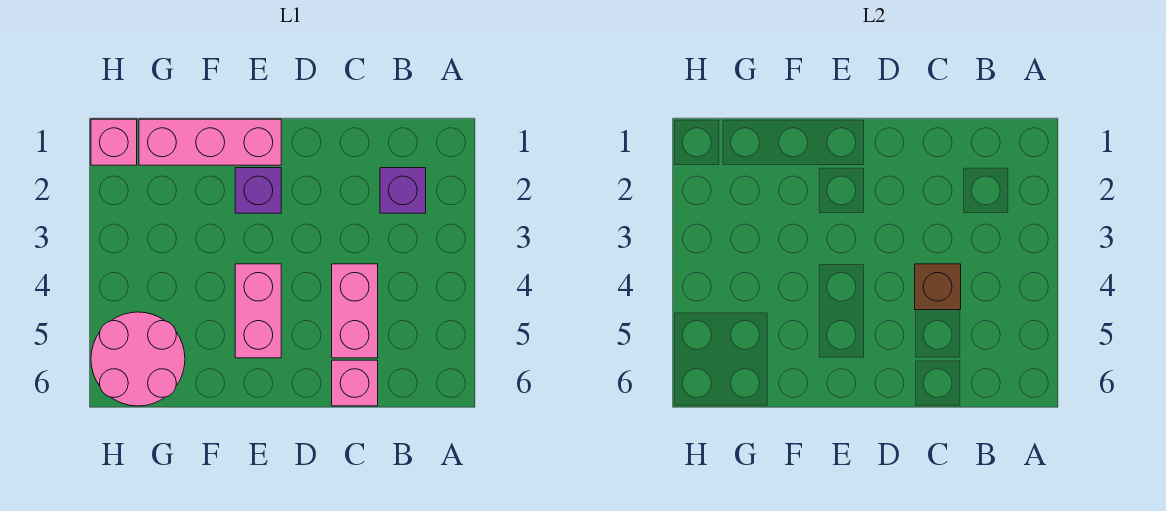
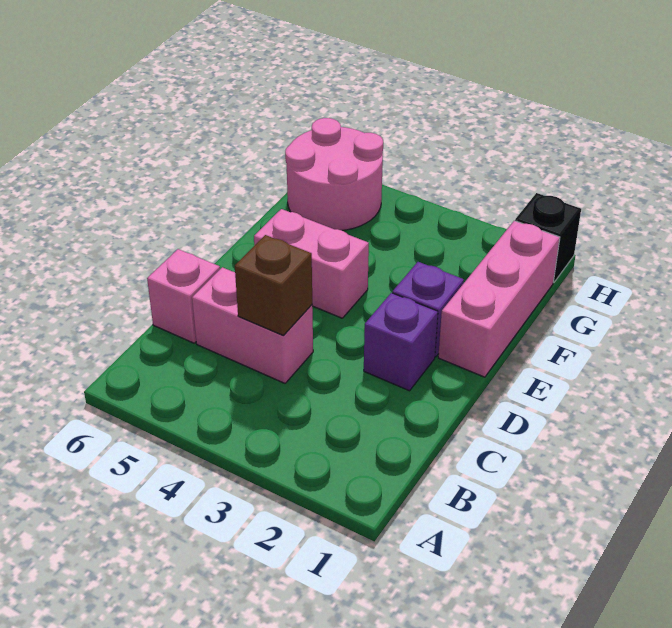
purple 1x1 brick [380,168,426,213] -> purple 1x1 brick moved to [364,293,438,391]
pink 1x1 brick [91,119,137,165] -> black 1x1 brick [515,193,581,282]

